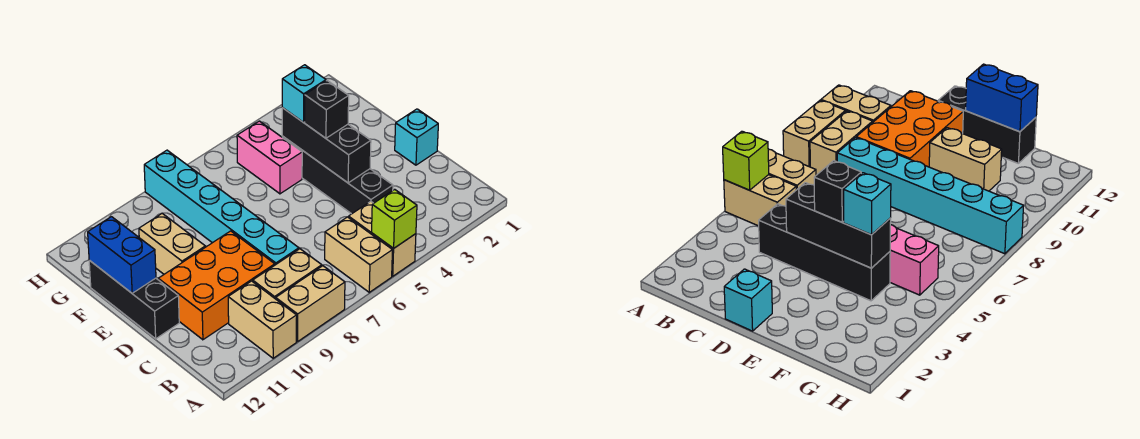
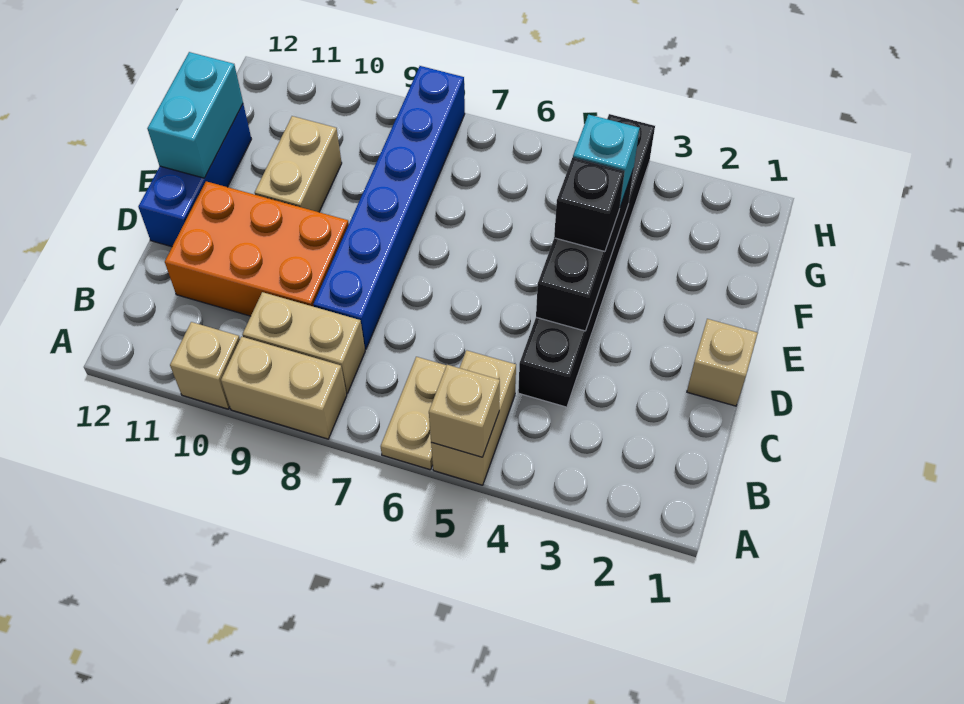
lime 1x1 brick [372,189,417,248] -> tan 1x1 brick [429,365,500,457]
tan 1x2 brick [325,217,392,292] -> tan 1x2 plate [381,357,446,470]
tan 1x2 brick [228,281,297,358] -> tan 1x1 brick [170,322,240,409]
black 1x4 brick [282,136,393,214] -> black 1x6 brick [518,114,655,407]
cyan 1x6 brick [144,150,299,265] -> blue 1x6 brick [313,66,465,349]
cyan 1x1 brick [395,109,438,165] -> tan 1x1 brick [687,319,758,406]
black 1x3 brick [89,260,179,339] -> blue 1x3 brick [138,104,251,247]
blue 1x2 brick [88,217,156,293] -> cyan 1x2 brick [147,52,243,178]
pink 1x2 brick [237,121,302,194] -> none

